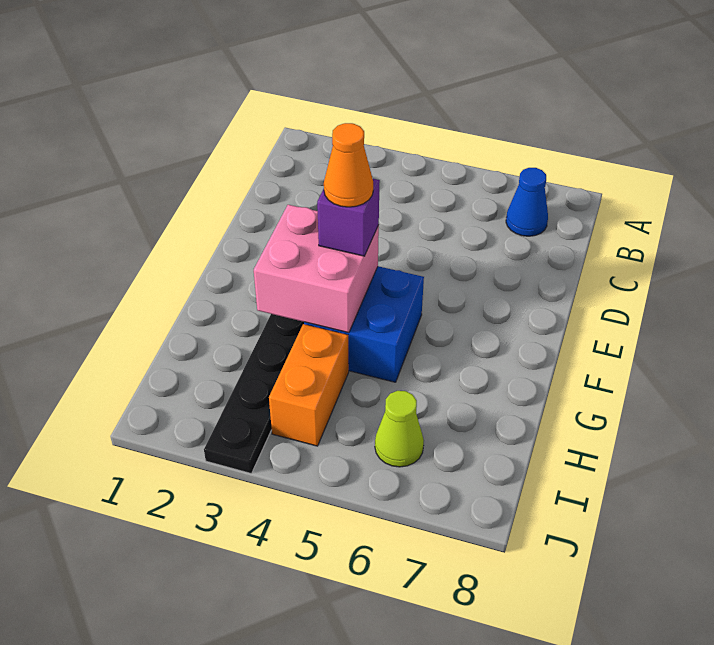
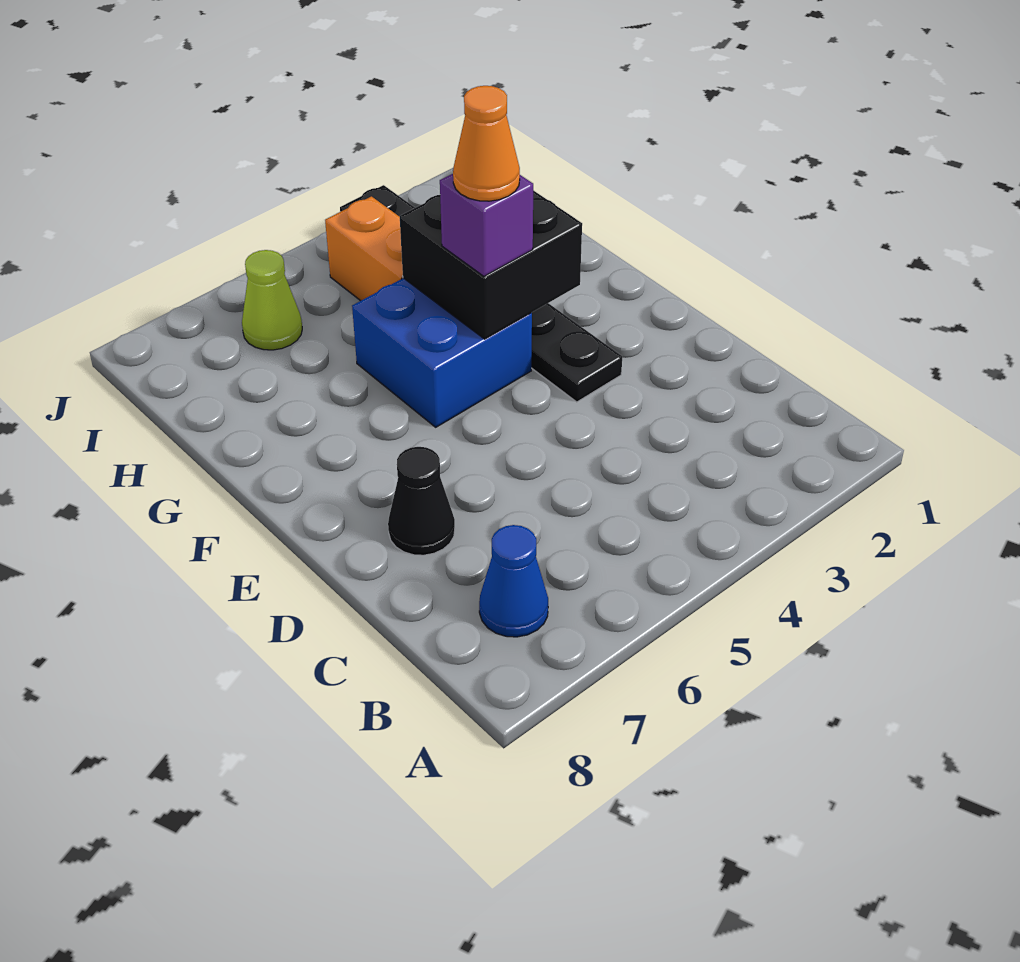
none -> black 1x1 cone [388,447,455,555]
pink 2x2 brick [254,205,379,333] -> black 2x2 brick [400,190,582,339]

